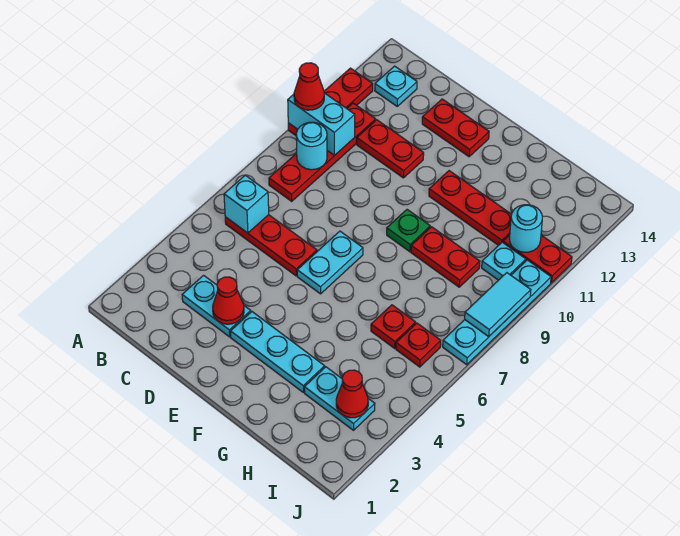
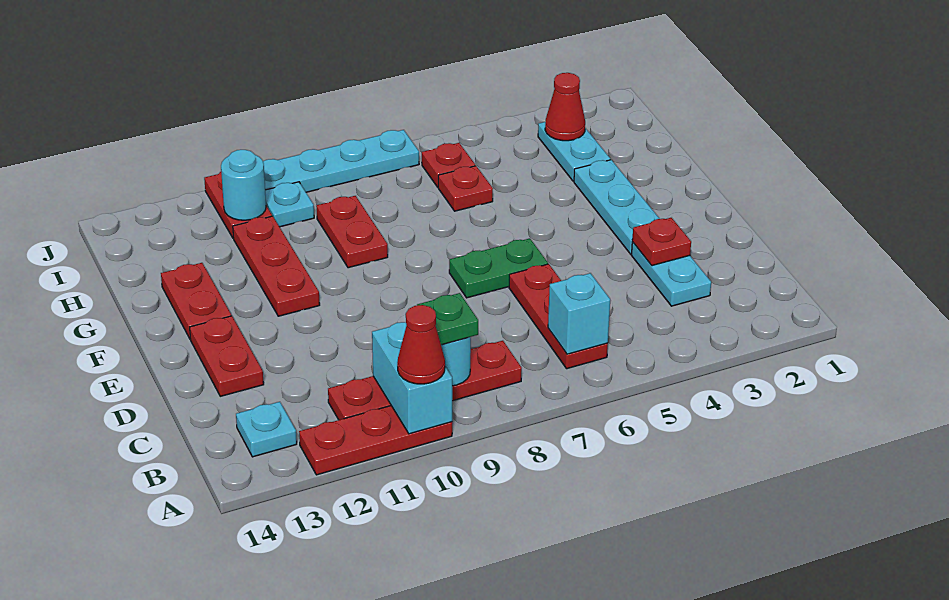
red 1x2 plate [357,120,424,178] -> red 1x2 plate moved to [161,263,231,339]
red 1x1 cone [213,277,244,324] -> red 1x1 plate [632,218,691,266]
cyan 1x2 plate [297,231,363,294] -> green 1x2 plate [449,238,548,298]
green 1x1 plate [387,210,430,252] -> green 1x1 plate moved to [417,293,478,345]
cyan 1x2 tile [465,273,531,336] -> none

